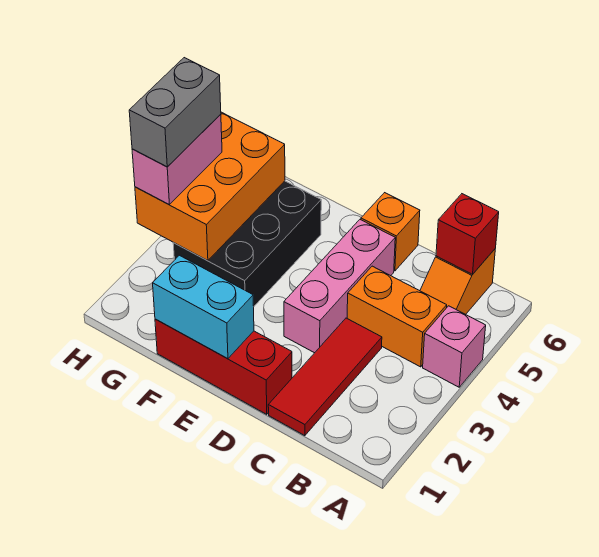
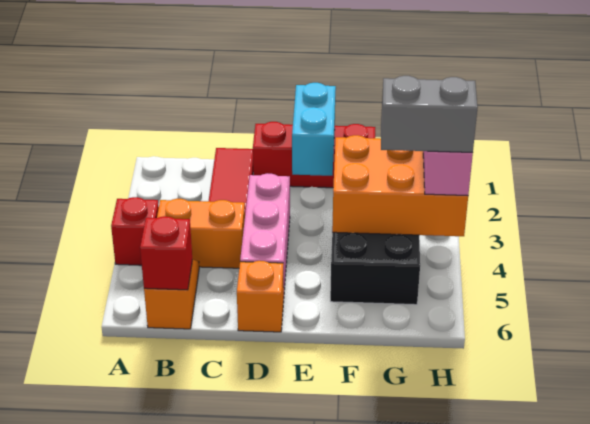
pink 1x1 brick [423,306,486,387] -> red 1x1 brick [111,197,159,265]
cyan 1x2 brick [153,255,254,359] -> cyan 1x2 brick turned to [292,83,336,176]
orange 2x3 brick [135,112,285,261] -> orange 2x3 brick turned to [332,135,468,236]
grey 1x2 brick [129,58,221,167] -> grey 1x2 brick turned to [381,76,478,152]

